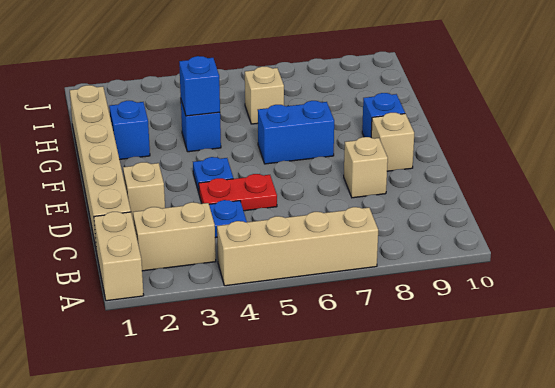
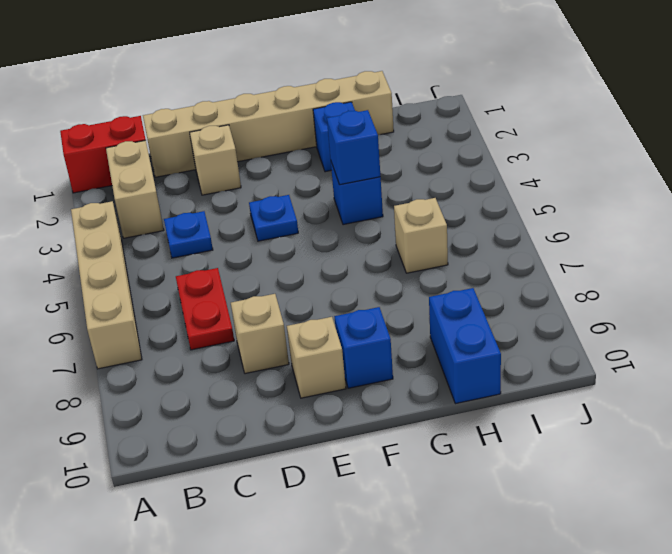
tan 1x2 brick [94,212,144,301] -> red 1x2 brick [60,116,146,193]
red 1x2 plate [199,174,277,211] -> red 1x2 plate moved to [176,268,234,350]
blue 1x2 brick [258,101,334,164] -> blue 1x2 brick moved to [429,288,501,404]

